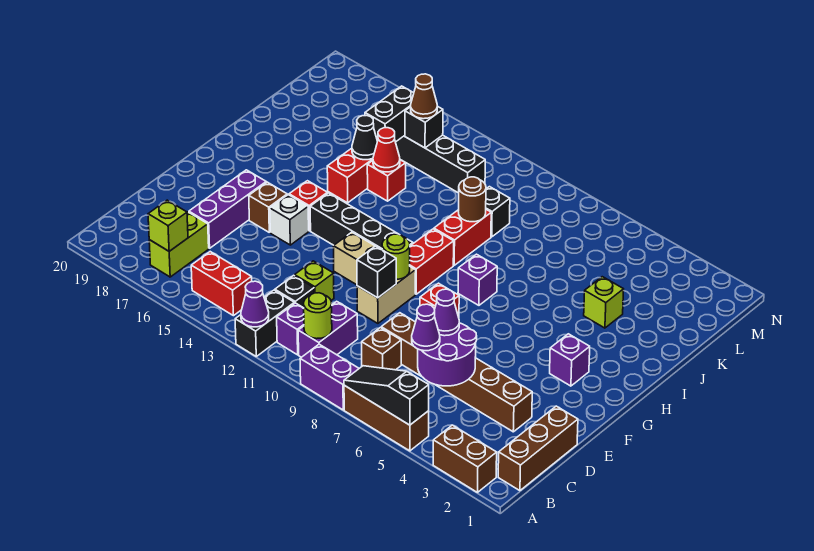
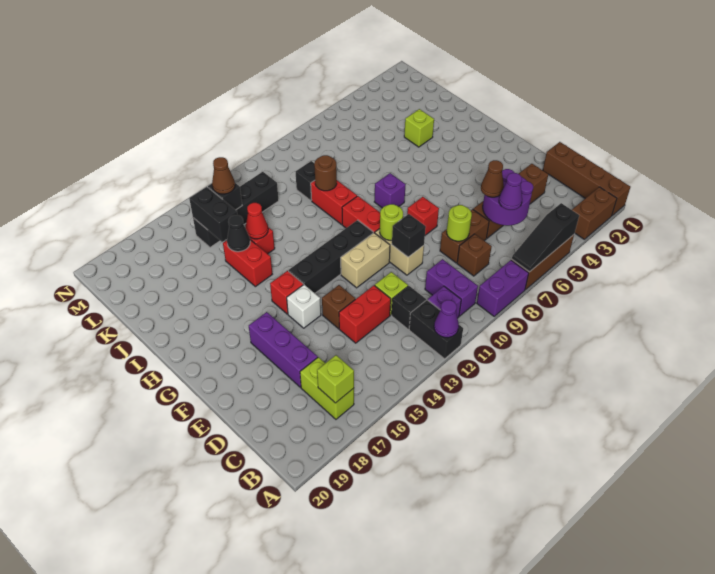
brown 1x3 brick [498,406,578,491] -> brown 1x4 brick [543,142,630,216]
lime 1x1 round brick [304,293,332,339] -> lime 1x1 round brick moved to [447,205,472,241]
red 1x2 brick [191,252,252,316] -> red 1x2 brick moved to [339,285,391,343]
purple 1x1 cone [434,289,459,336] -> brown 1x1 cone [481,160,504,197]
brown 1x1 brick [249,182,287,232] -> brown 1x1 brick moved to [322,285,355,329]
purple 1x1 brick [550,334,590,386] -> none

